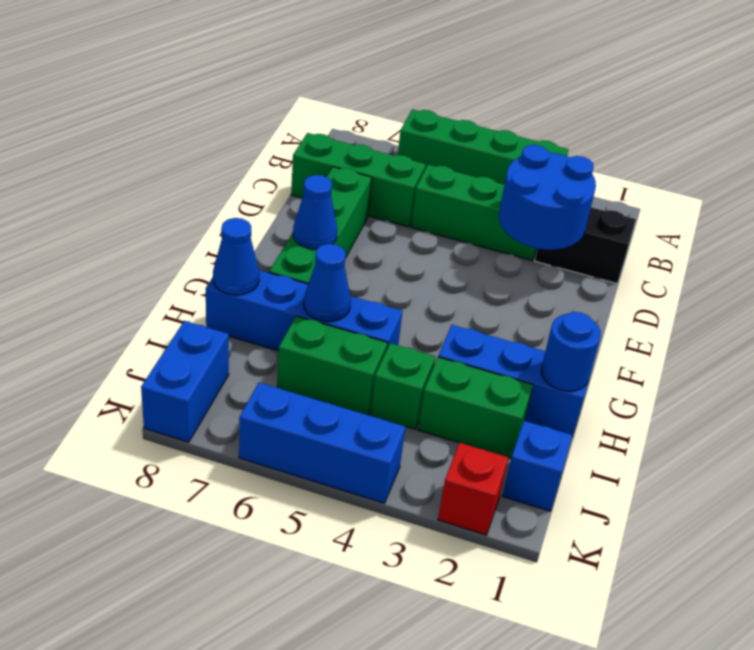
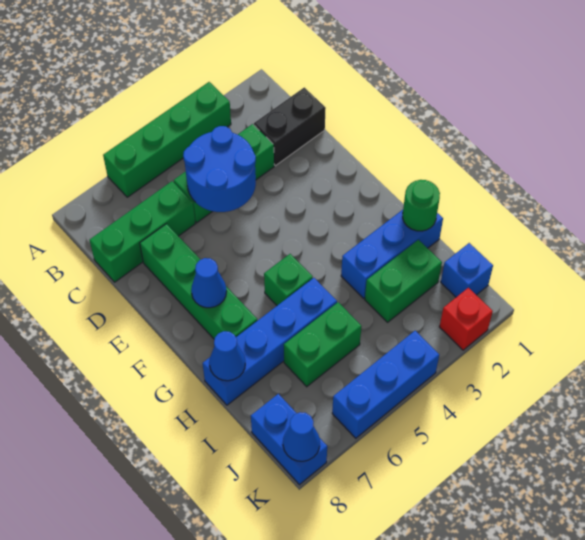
blue 2x2 round brick [499,145,596,250] -> blue 2x2 round brick moved to [183,126,256,212]
blue 1x1 round brick [541,312,601,391] -> green 1x1 round brick [403,180,440,231]
blue 1x1 cone [304,244,351,322] -> blue 1x1 cone moved to [283,412,320,461]
green 1x1 brick [370,343,435,429] -> green 1x1 brick moved to [264,254,313,305]

